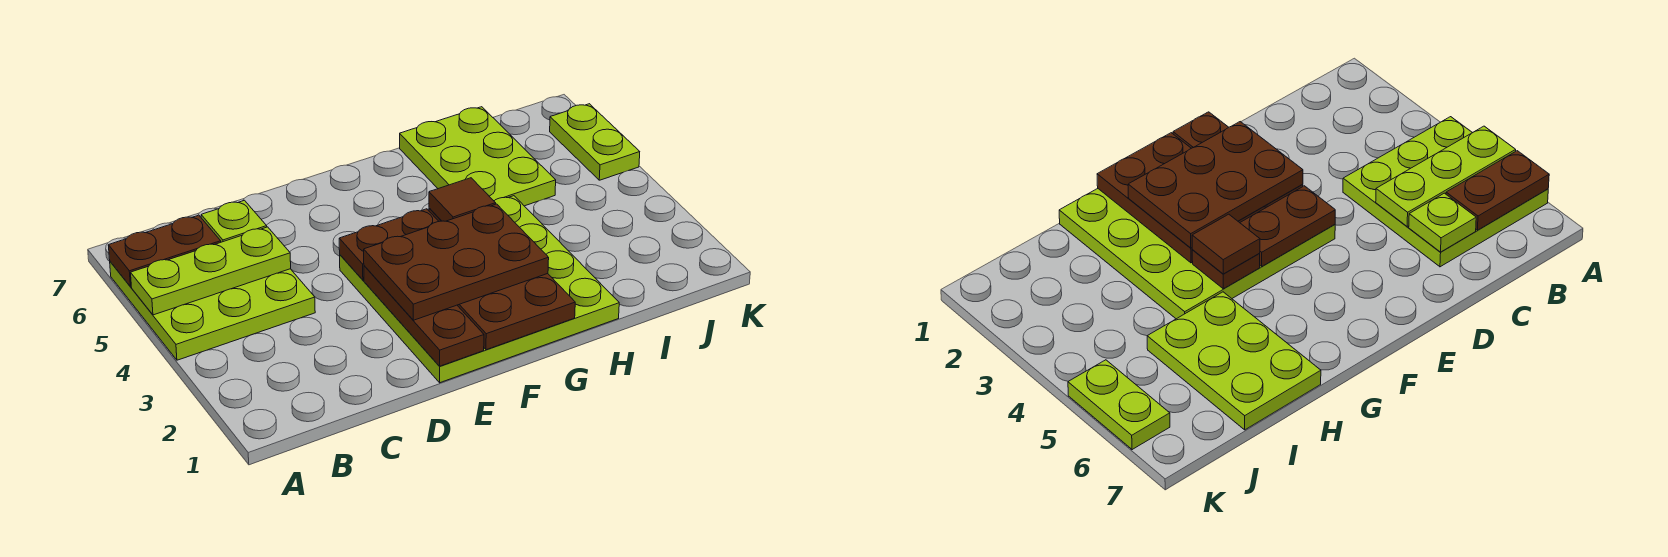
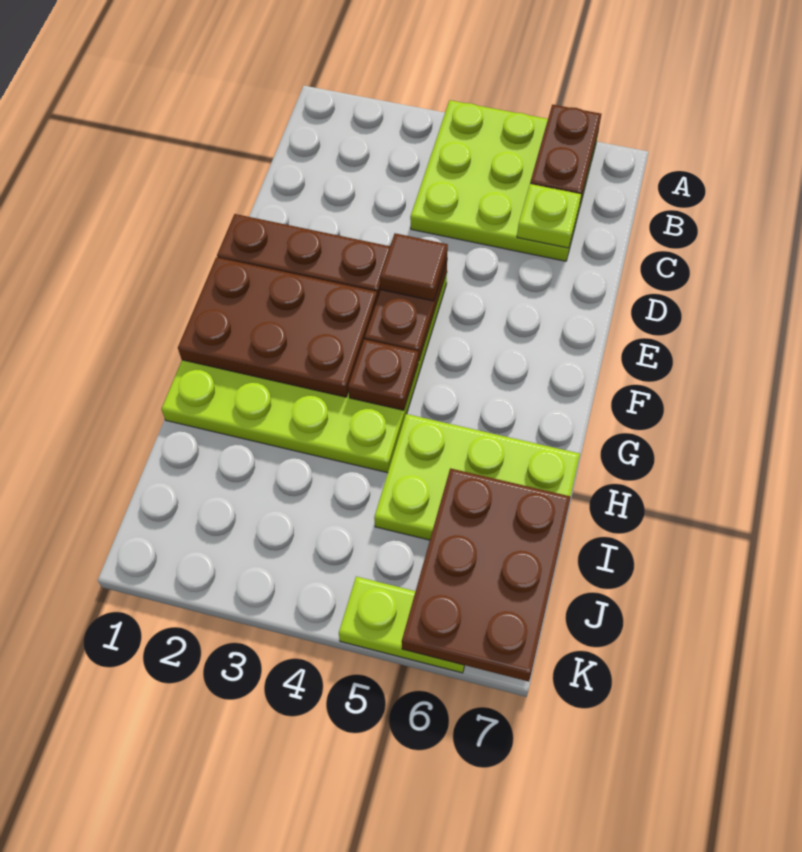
lime 1x3 plate [131,227,291,315] -> none
brown 2x3 plate [364,204,549,320] -> brown 2x3 plate moved to [402,468,571,682]
brown 1x1 tile [429,178,496,221] -> brown 1x1 tile moved to [380,233,448,301]

